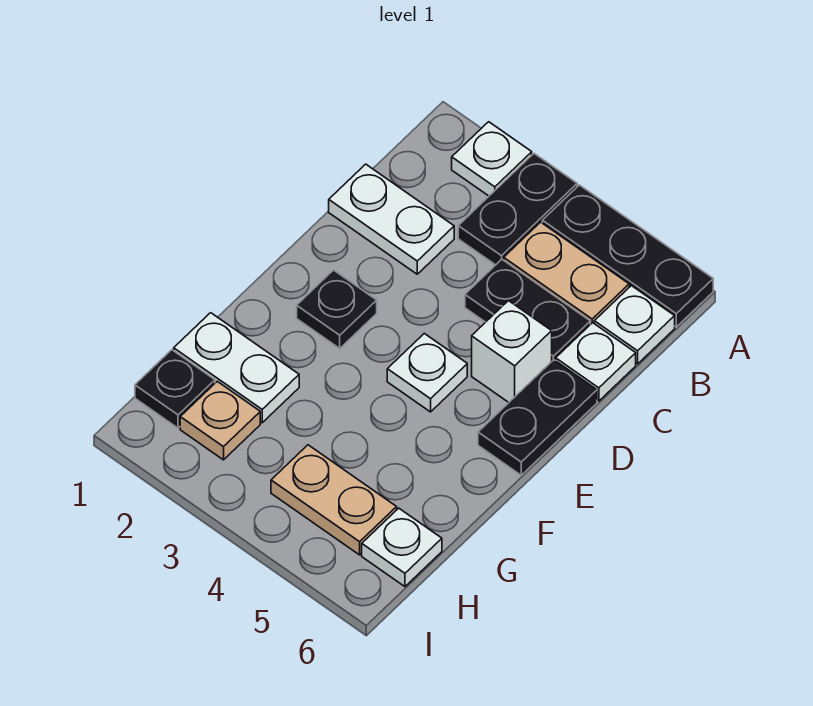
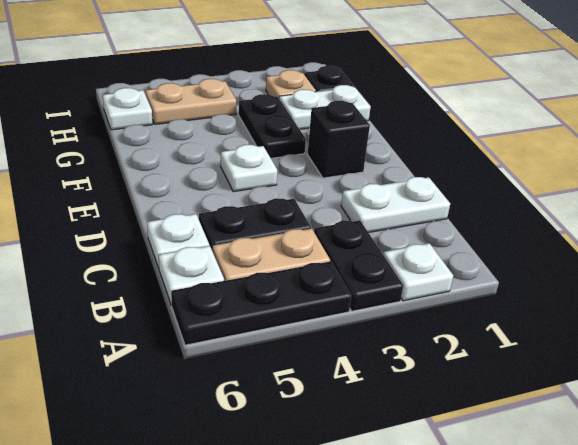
white 1x1 brick [472,301,552,402] -> none
black 1x2 plate [478,360,597,475] -> black 1x2 plate moved to [239,94,306,158]
black 1x1 plate [297,270,377,348] -> black 1x1 brick [307,101,370,178]

